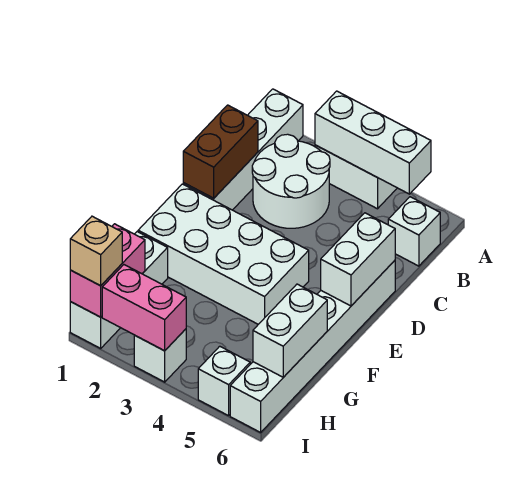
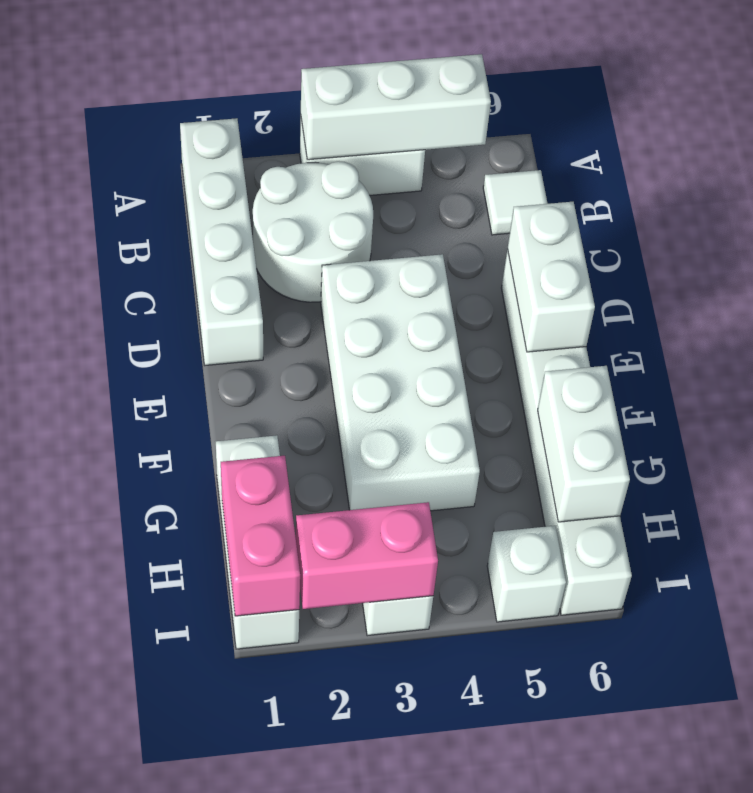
white 1x1 brick [388,197,440,266] -> white 1x1 tile [483,170,548,235]
brown 1x2 brick [183,105,258,198] -> none
white 2x4 brick [138,184,309,324] -> white 2x4 brick turned to [321,254,480,511]
tan 1x1 brick [70,216,122,286] -> none

